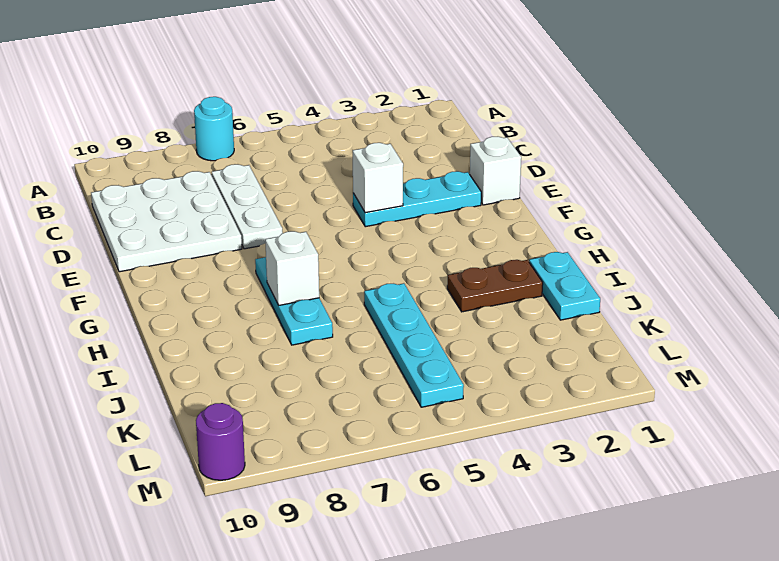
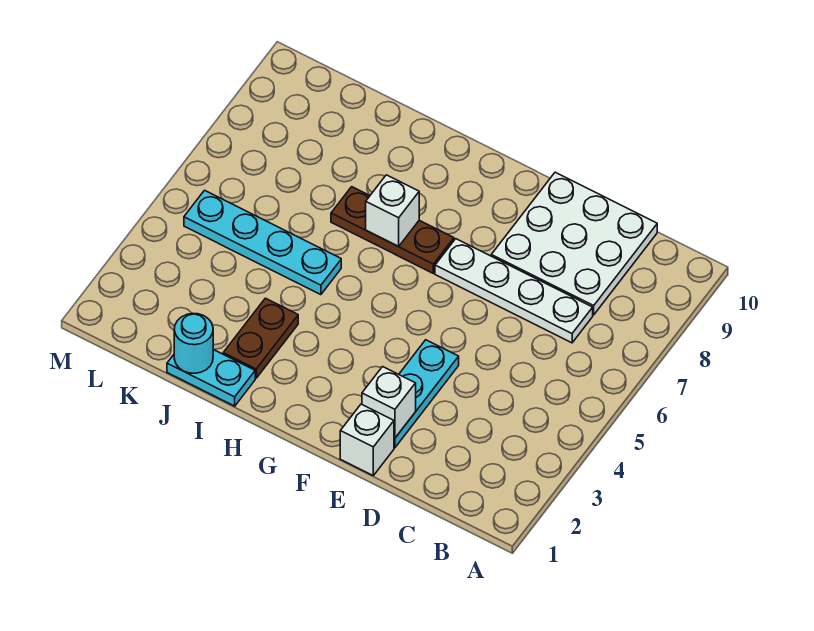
cyan 1x1 round brick [194,97,234,161] -> cyan 1x1 round brick moved to [174,313,213,373]
white 1x3 plate [212,164,283,249] -> white 1x4 plate [435,239,593,343]
white 1x1 brick [353,143,403,213] -> white 1x1 brick moved to [362,367,416,438]
cyan 1x3 plate [255,257,333,345] -> brown 1x3 plate [331,187,454,273]
purple 1x1 round brick [196,403,245,480] -> none

